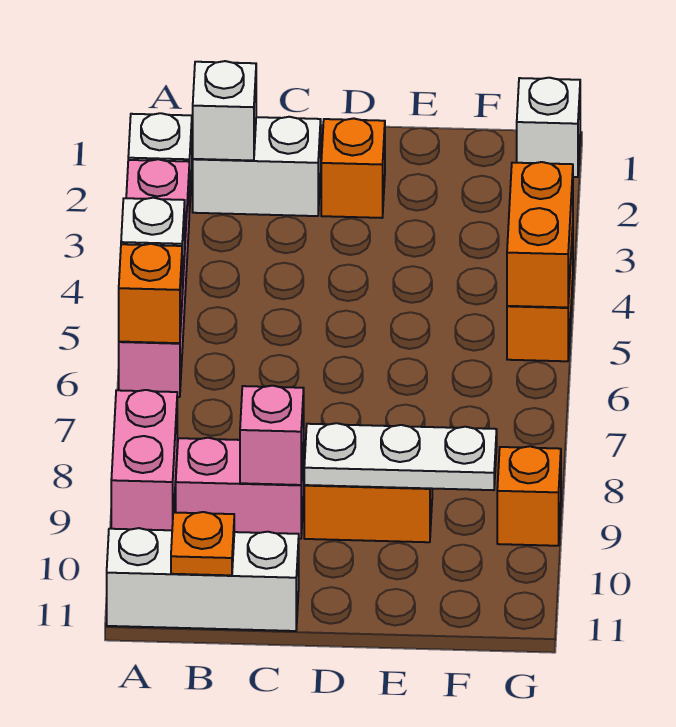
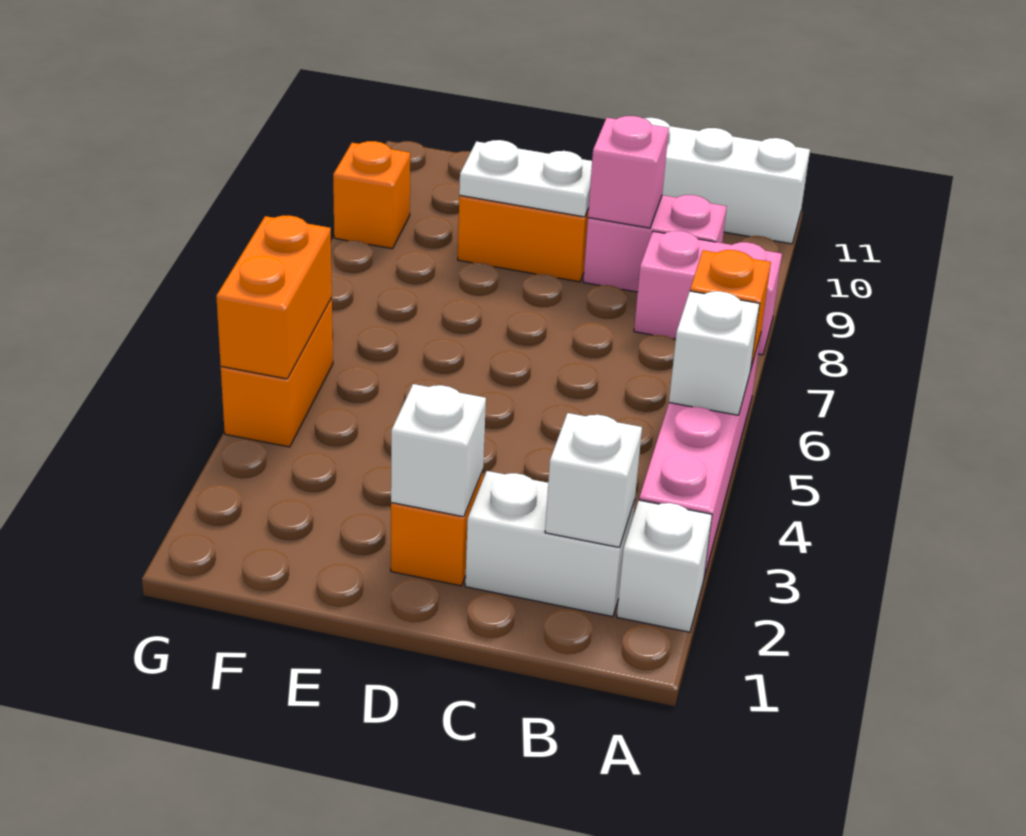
pink 1x2 brick [111,390,177,530] -> pink 1x2 brick turned to [634,231,782,355]
orange 1x1 plate [171,512,234,575] -> none
white 1x3 plate [304,423,497,490] -> white 1x2 plate [459,140,592,217]
white 1x1 brick [517,78,580,177] -> white 1x1 brick moved to [391,384,486,517]

